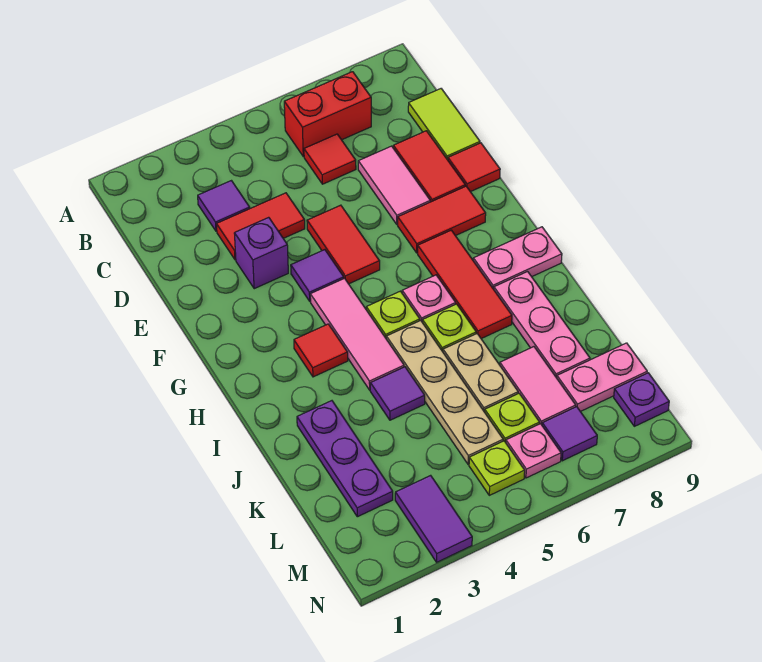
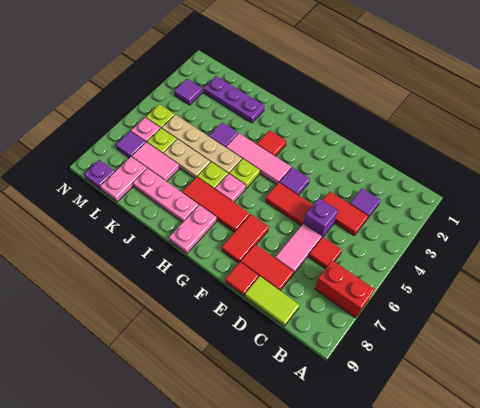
red 1x2 brick [284,72,371,157] -> red 1x2 brick turned to [315,260,375,318]
red 1x2 tile [216,193,305,260] -> red 1x2 tile turned to [323,192,368,236]
pink 1x2 tile [358,146,430,224] -> pink 1x2 tile turned to [275,224,322,274]
purple 1x1 brick [234,217,288,289] -> purple 1x1 brick moved to [304,198,338,238]
purple 1x2 tile [395,475,472,562] -> purple 1x1 tile [174,79,203,105]

